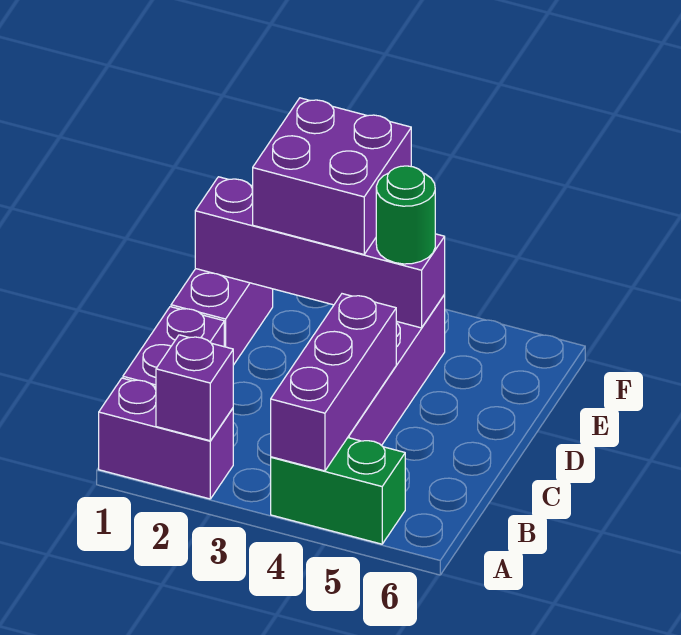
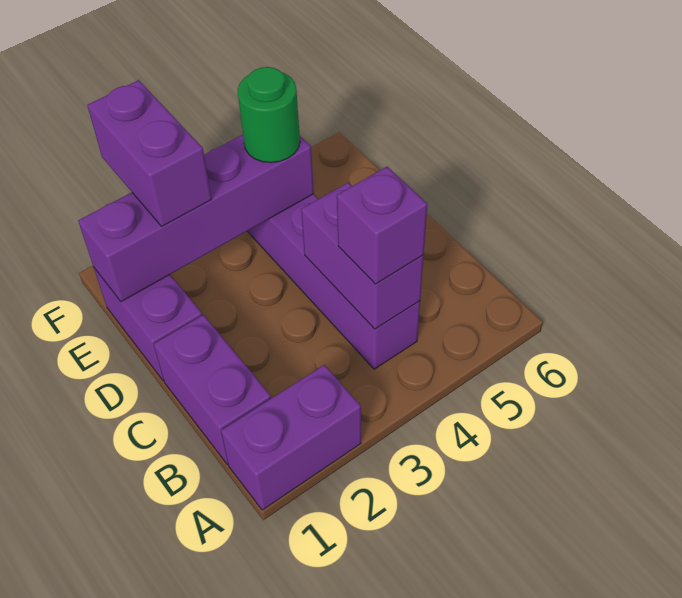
purple 1x1 brick [156,335,233,441] -> purple 1x1 brick moved to [337,167,427,284]
green 1x2 brick [271,438,405,544] -> none
purple 1x3 brick [271,294,396,471] -> purple 1x2 brick [301,183,424,329]
purple 2x2 brick [253,98,411,254] -> purple 1x2 brick [87,80,212,226]

